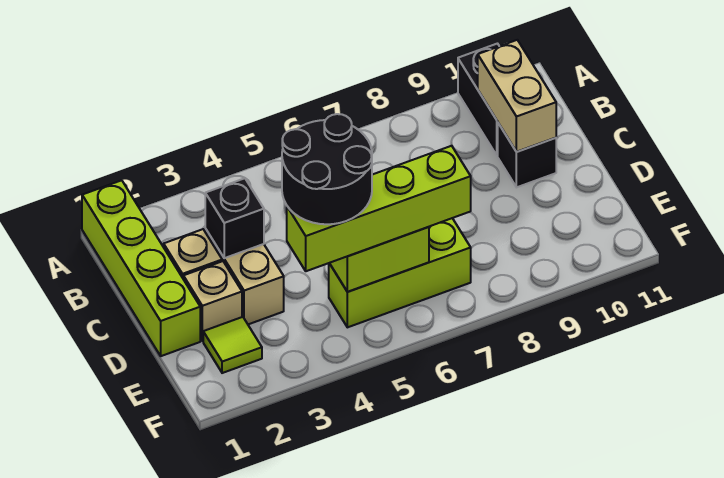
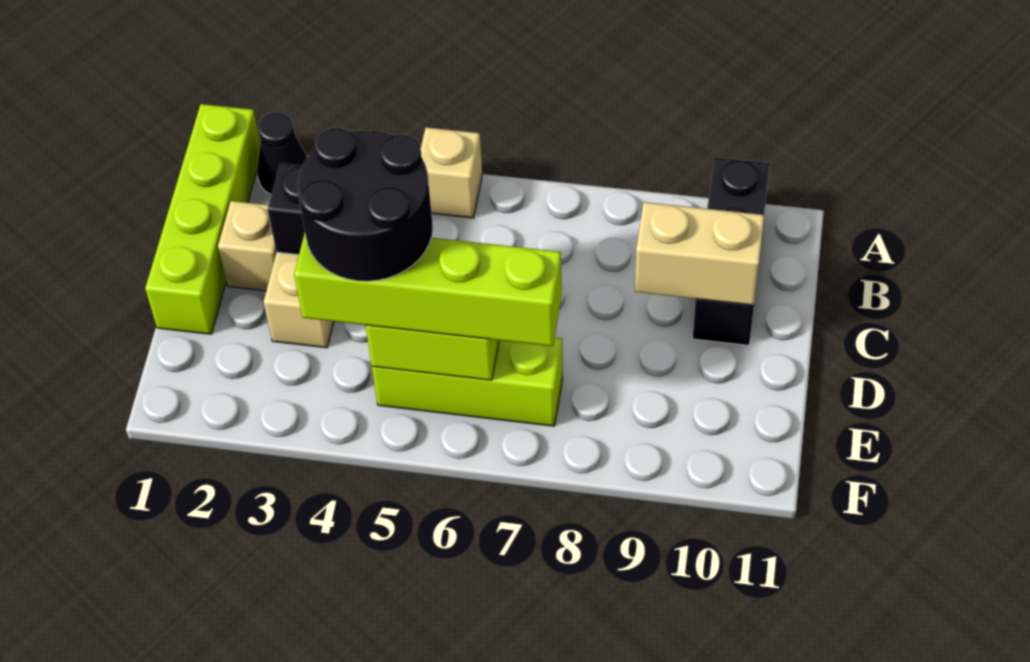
none -> black 1x1 cone [257,113,308,195]
tan 1x2 brick [478,40,556,152] -> tan 1x2 brick turned to [635,202,764,305]
tan 1x1 brick [183,261,242,341] -> tan 1x1 brick moved to [421,127,482,218]
lime 1x1 tile [203,317,262,373] -> none

